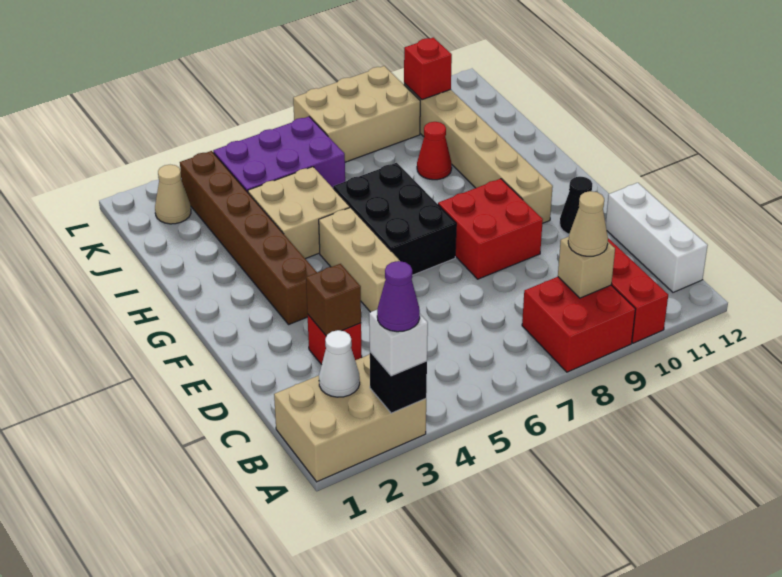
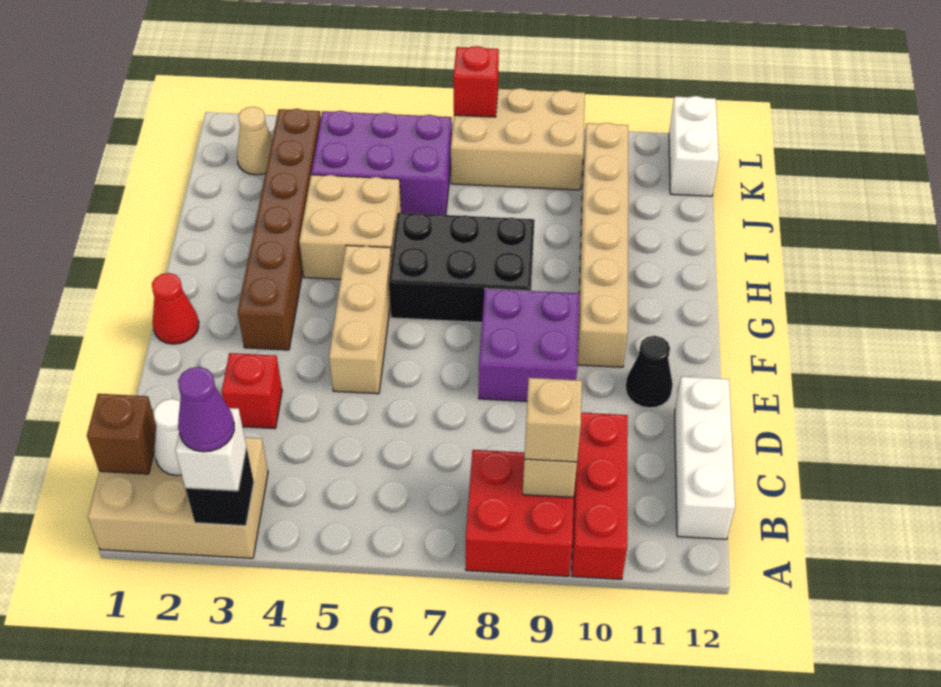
tan 1x1 cone [568,191,608,256] -> tan 1x1 brick [524,378,582,462]
brown 1x1 brick [306,264,361,336] -> brown 1x1 brick moved to [87,394,156,474]
red 2x2 brick [438,179,543,279] -> purple 2x2 brick [479,289,579,401]
black 2x3 brick [333,163,456,275] -> black 2x3 brick turned to [389,213,535,323]
red 1x1 cone [417,122,452,180] -> red 1x1 cone moved to [152,273,199,344]
red 1x1 brick [404,38,452,100] -> red 1x1 brick moved to [453,46,499,117]
none -> white 1x2 brick [669,96,719,196]

